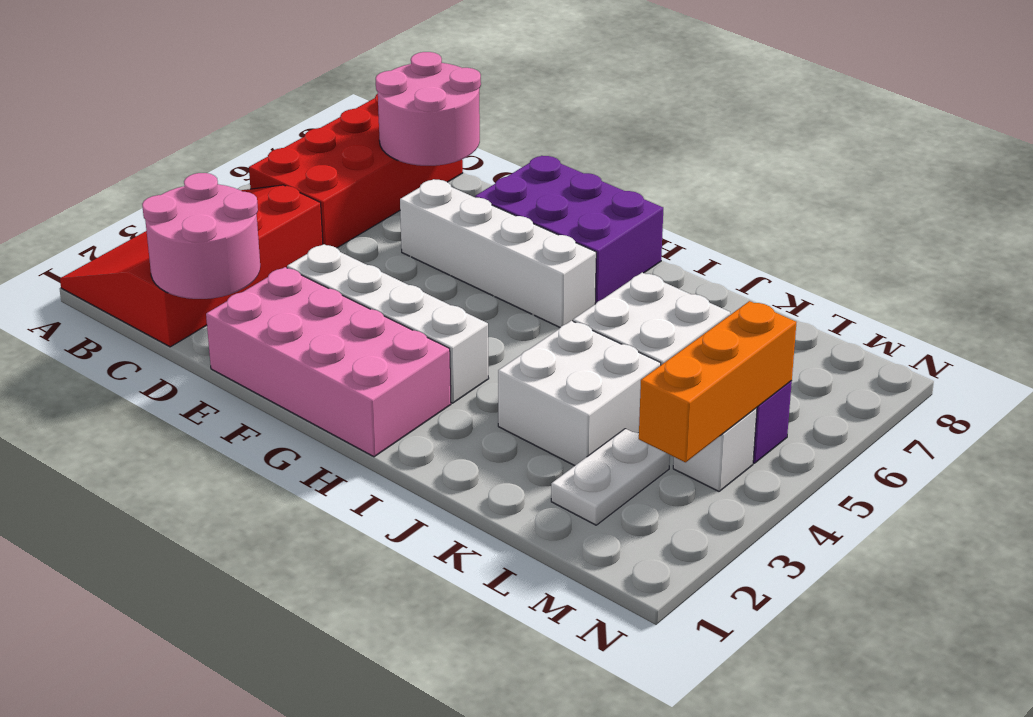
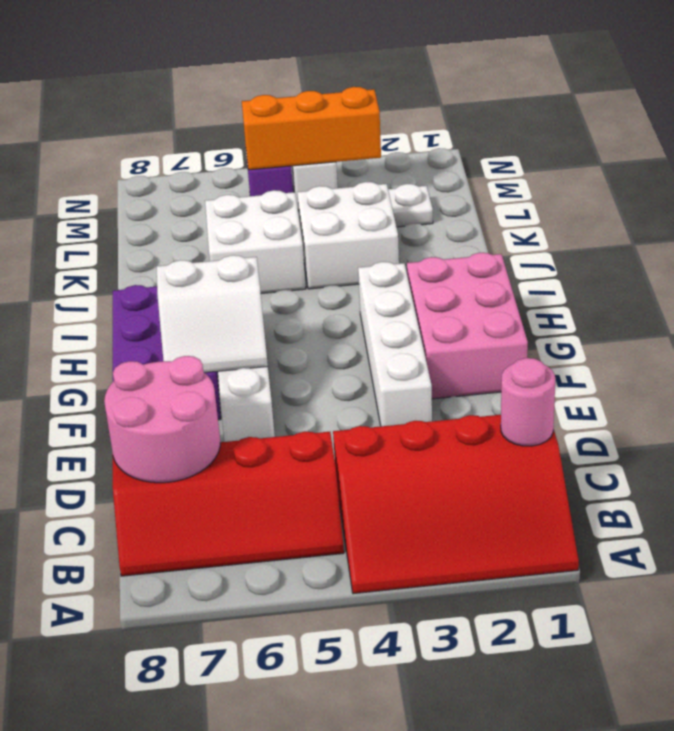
red 2x4 brick [249,94,463,248] -> red 2x4 slope [113,432,344,576]
pink 2x2 round brick [142,173,260,299] -> pink 1x1 round brick [501,358,555,446]
pink 2x4 brick [206,267,451,457] -> pink 2x3 brick [407,253,528,399]
none -> white 2x2 slope [157,255,268,373]

